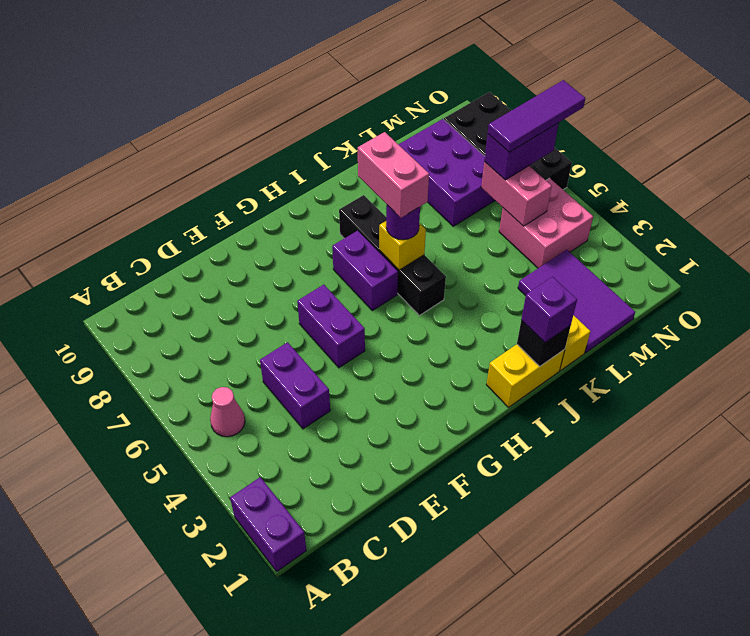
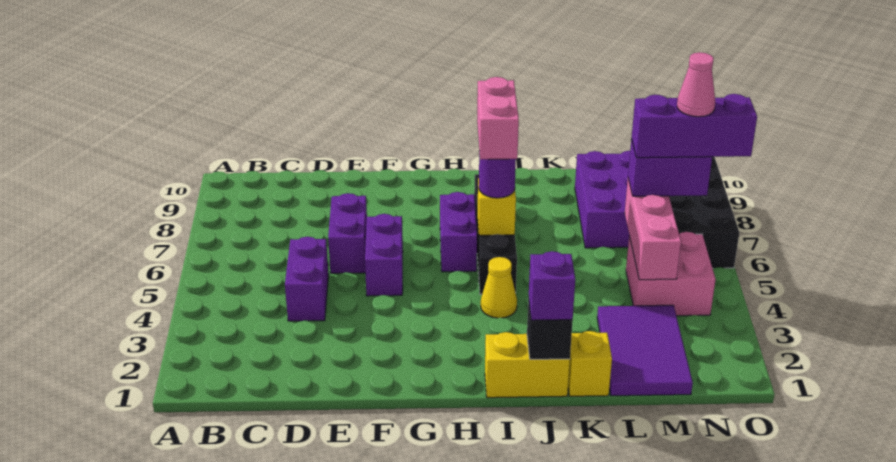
purple 1x2 brick [230,477,306,571] -> purple 1x2 brick moved to [328,193,367,273]
pink 1x1 cone [210,387,245,437] -> pink 1x1 cone moved to [677,52,715,117]
none -> yellow 1x1 cone [481,257,517,318]
pink 1x2 brick [481,162,552,226] -> pink 1x3 brick [625,179,681,280]
purple 1x3 tile [488,80,585,152] -> purple 1x3 brick [632,94,757,158]

